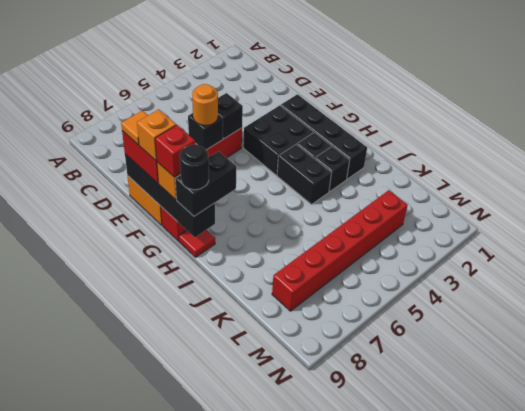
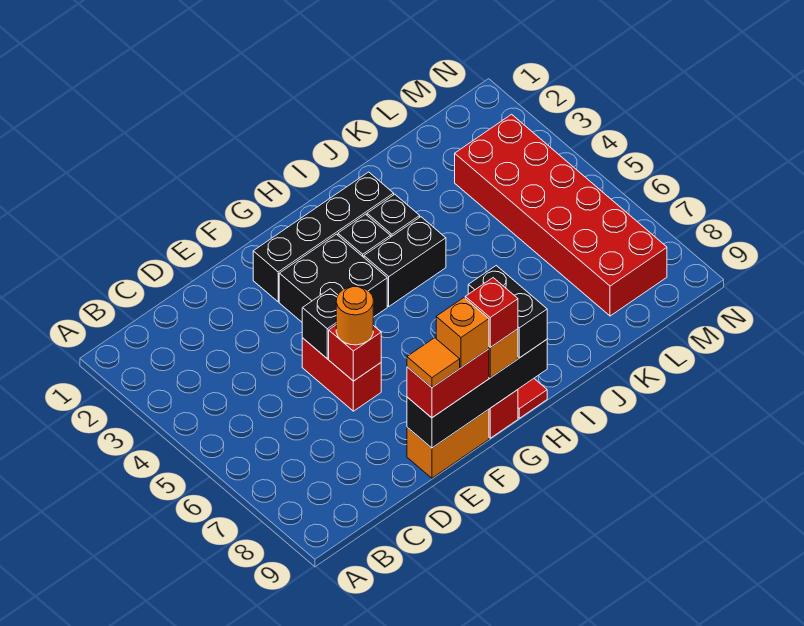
black 1x1 brick [188,113,223,150] -> red 1x1 brick [329,325,381,381]
black 1x1 round brick [180,145,209,190] -> none
red 1x6 brick [272,190,408,311] -> red 2x6 brick [455,114,667,316]

